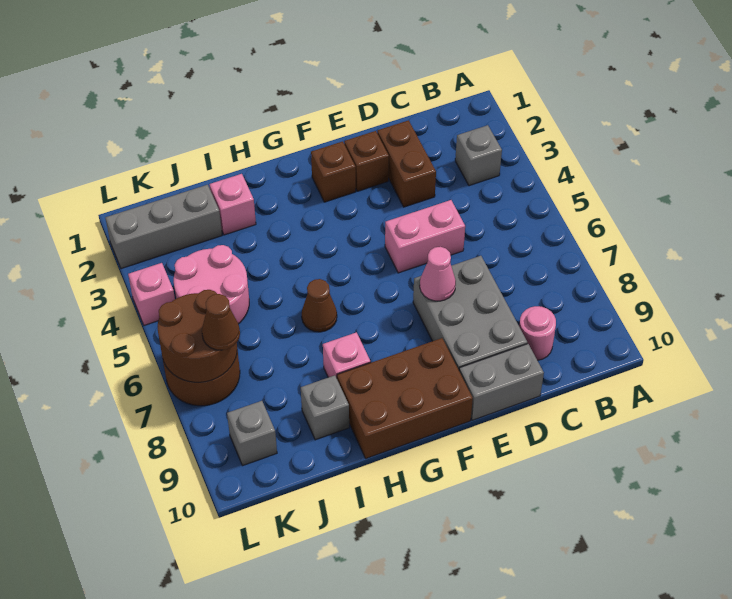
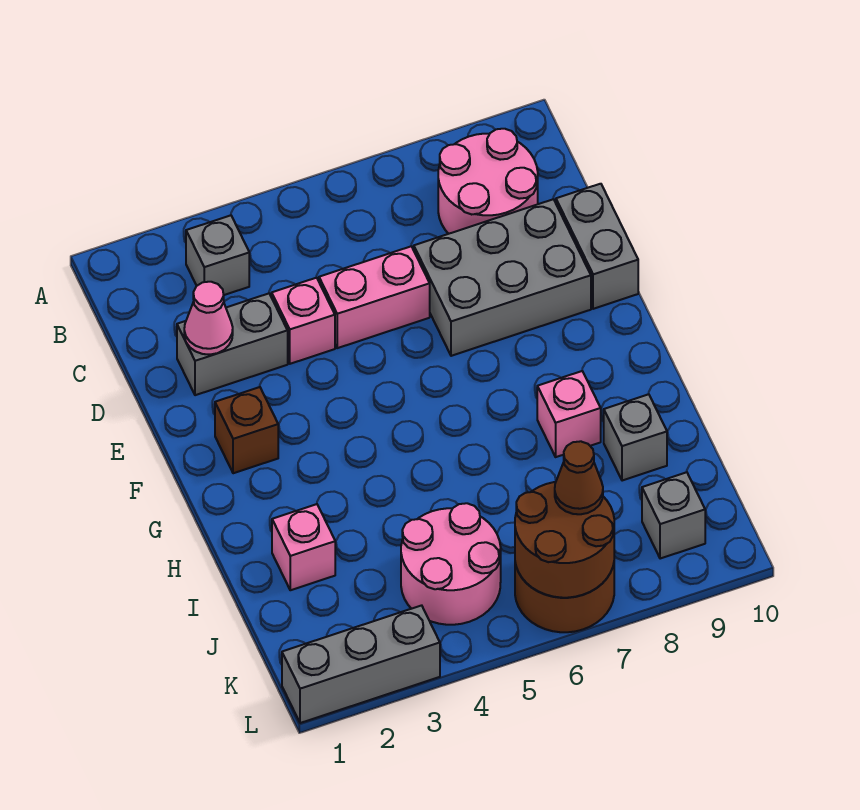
pink 1x1 round brick [519,306,556,360] -> pink 2x2 round brick [438,129,538,234]
brown 1x2 brick [377,120,436,207] -> grey 1x2 brick [177,293,288,395]
pink 1x2 brick [385,200,465,273] -> pink 1x2 brick turned to [319,246,430,348]
brown 1x1 brick [344,131,389,191] -> none
pink 1x1 cone [420,247,456,301] -> pink 1x1 cone moved to [184,282,233,355]
brown 2x3 brick [337,338,473,458] -> none
brown 1x1 cone [302,279,337,332] -> none
grey 1x3 brick [105,185,222,269] -> grey 1x3 brick turned to [282,605,440,723]
pink 1x1 brick [128,263,175,325] -> pink 1x1 brick moved to [272,277,335,364]

